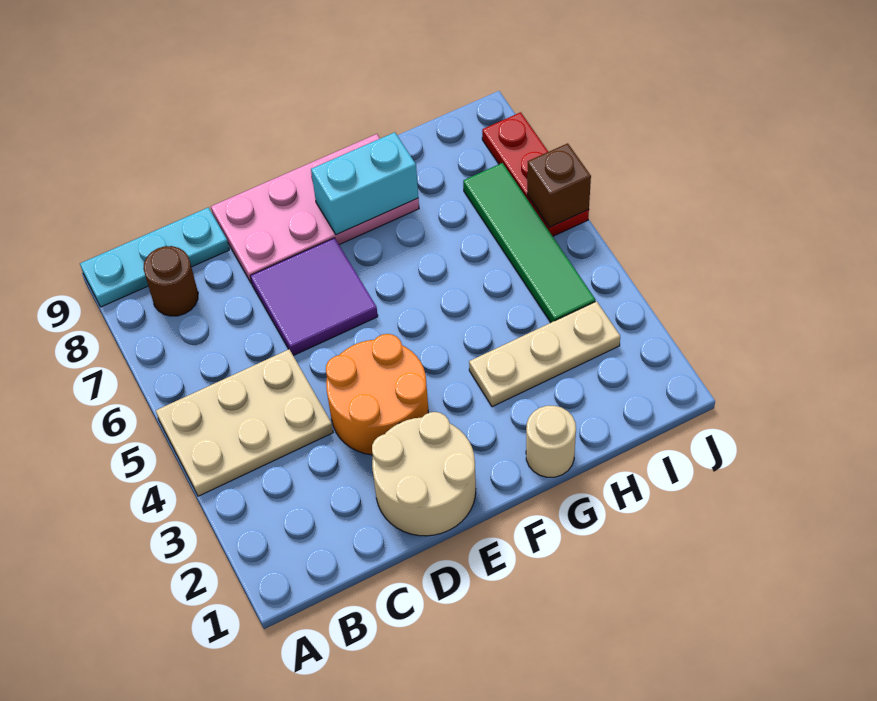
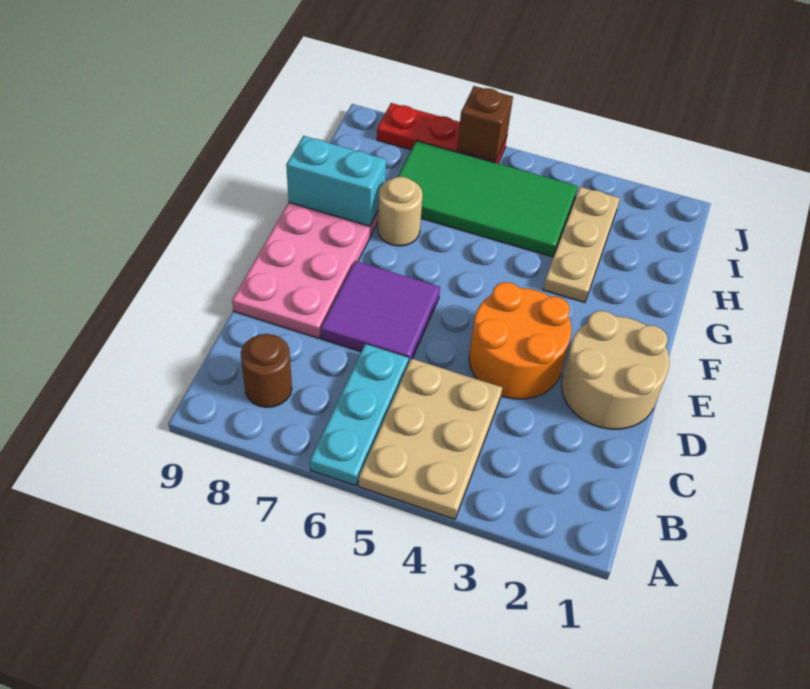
cyan 1x3 plate [80,207,229,307] -> cyan 1x3 plate moved to [310,344,409,486]
cyan 1x2 brick [311,132,418,235] -> cyan 1x2 brick turned to [286,136,386,226]
tan 1x1 round brick [526,406,576,477] -> tan 1x1 round brick moved to [378,177,423,246]
green 1x4 tile [463,163,595,323] -> green 2x4 tile [398,141,578,257]

